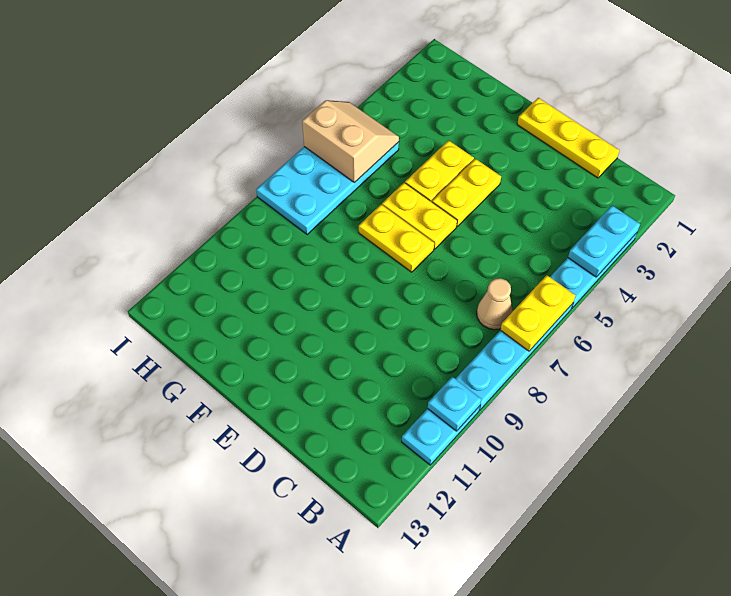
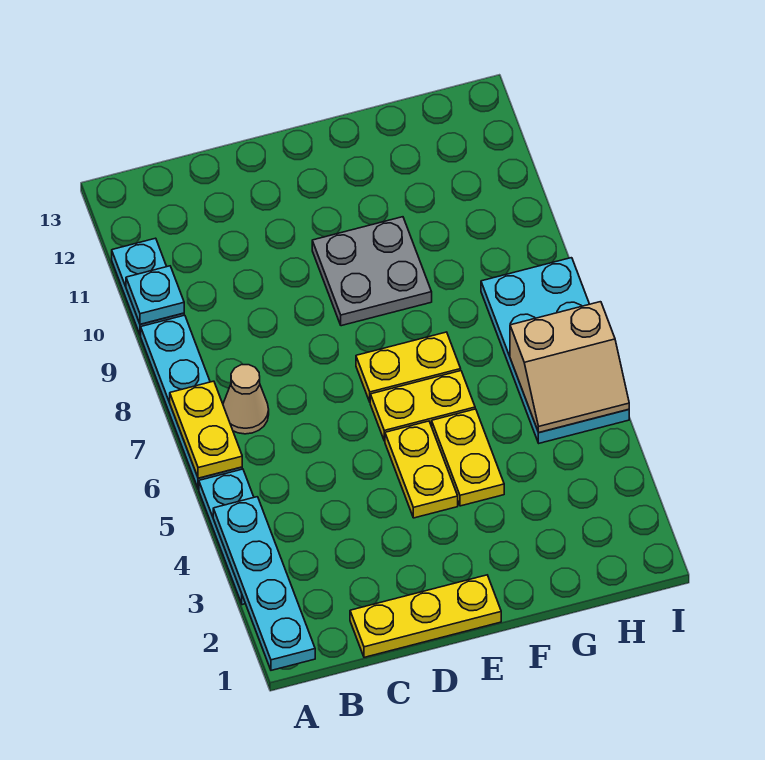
cyan 1x2 plate [568,206,640,277] -> cyan 1x4 plate [213,497,315,670]
none -> grey 2x2 plate [312,217,432,326]

